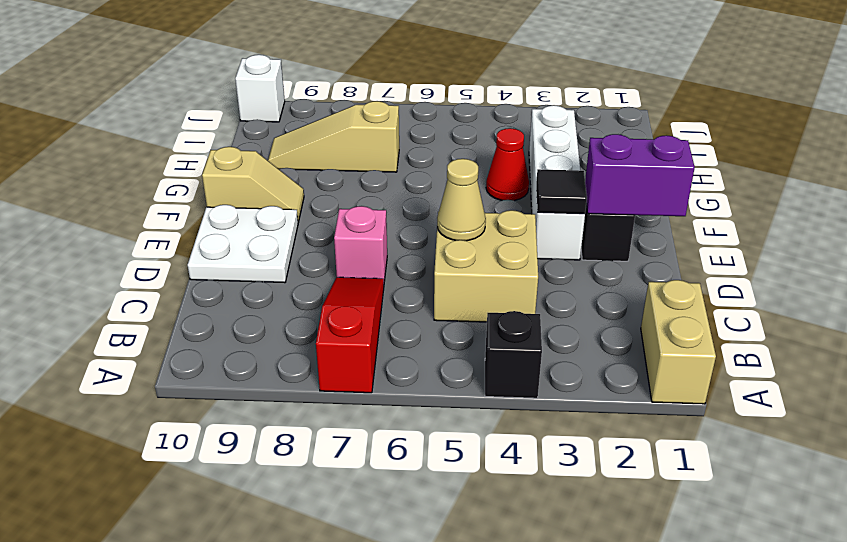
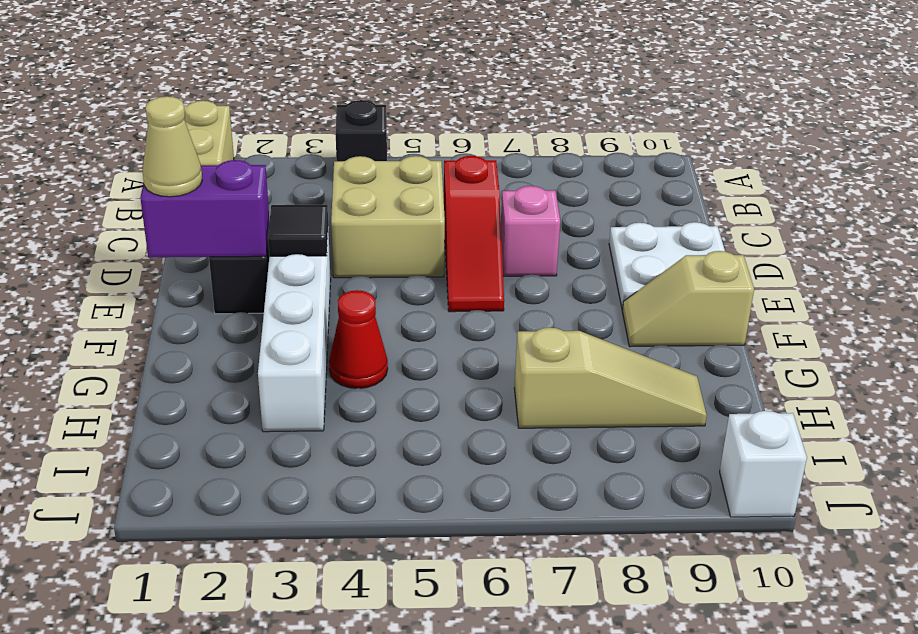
red 1x3 slope [316,277,384,393] -> red 1x3 slope moved to [444,156,504,312]
tan 1x1 cone [437,159,486,241] -> tan 1x1 cone moved to [143,96,202,197]

